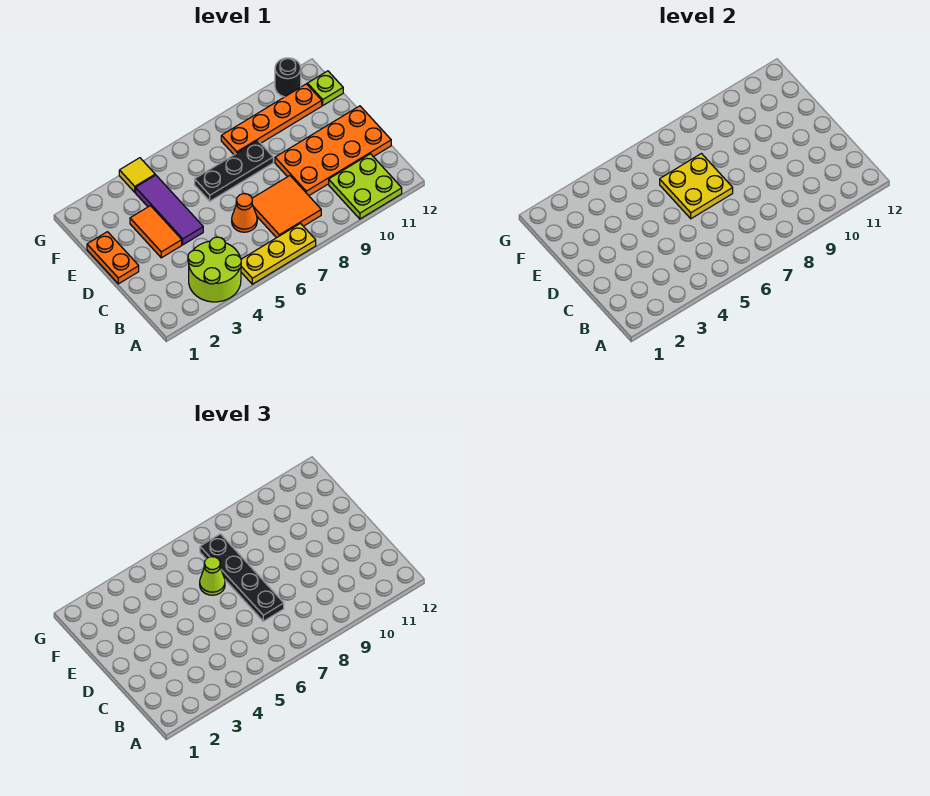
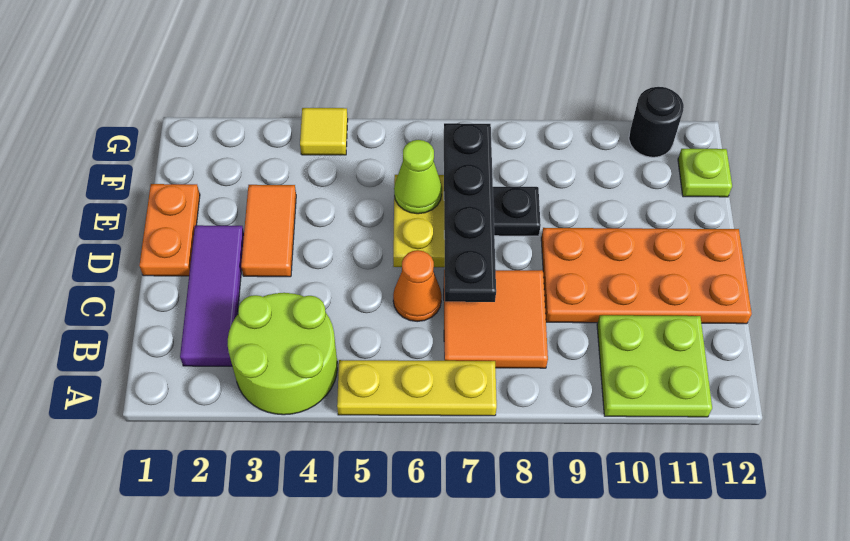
purple 1x3 tile [136,175,203,245] -> purple 1x3 tile moved to [180,225,244,366]
orange 1x4 plate [221,84,322,155] -> none

